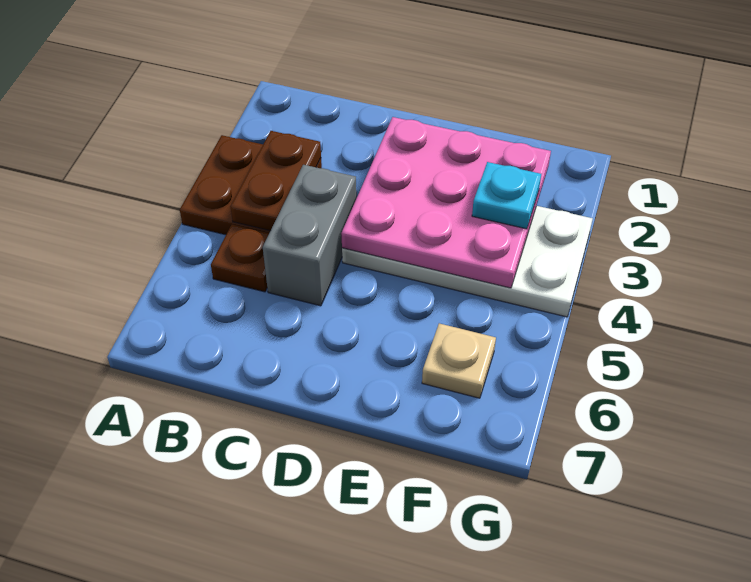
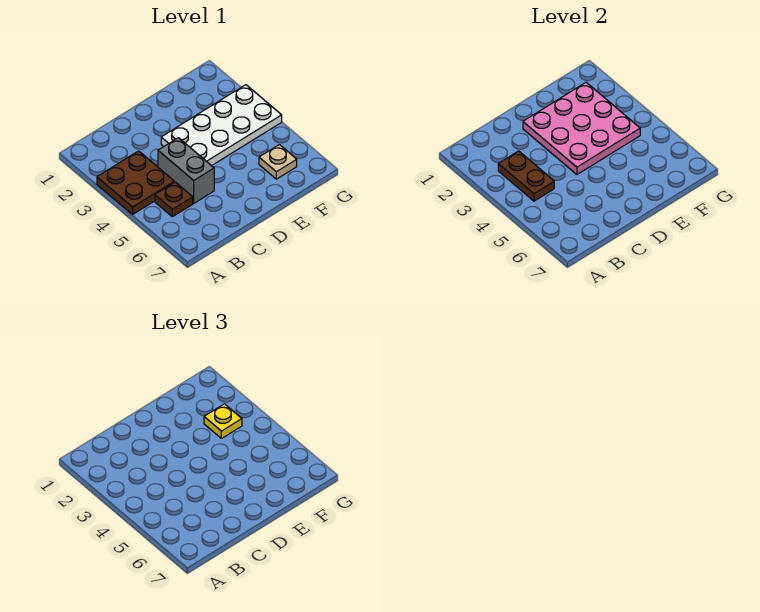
cyan 1x1 plate [472,162,541,229] -> yellow 1x1 plate [204,404,242,439]

